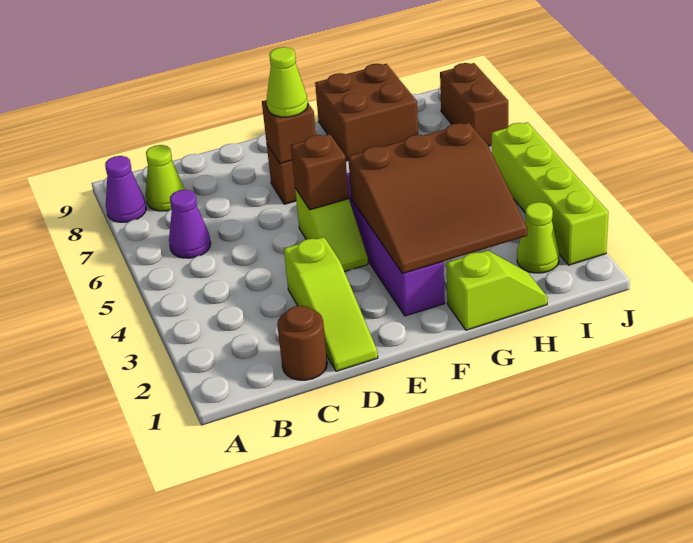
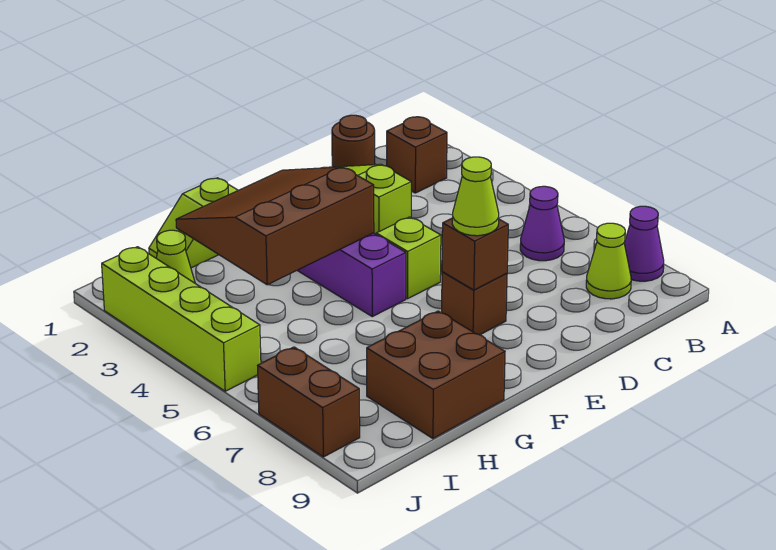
brown 1x1 brick [291,134,349,210] -> brown 1x1 brick moved to [387,117,447,193]

